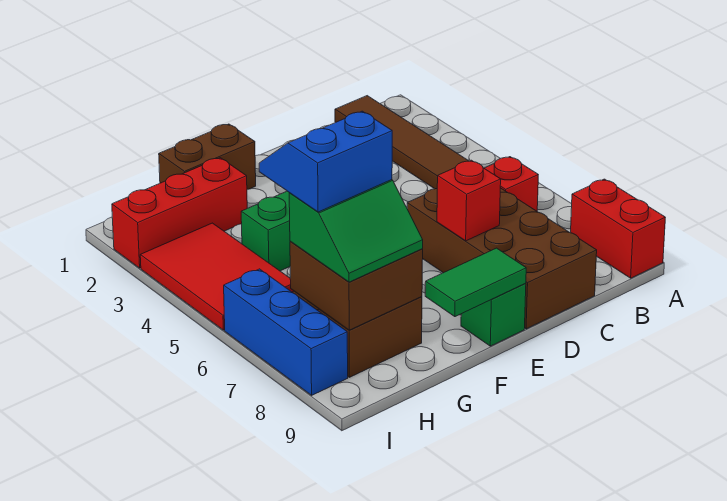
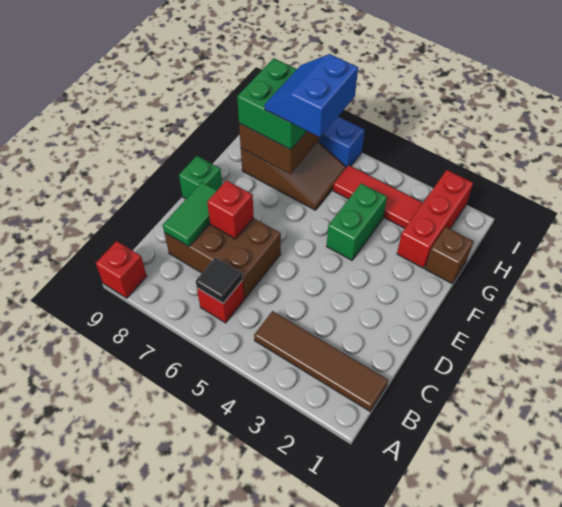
red 1x2 brick [571,179,665,278] -> red 1x1 brick [96,241,147,298]
none -> black 1x1 tile [196,258,243,303]
brown 2x4 brick [407,188,597,329] -> brown 2x3 brick [164,218,281,299]
green 1x2 tile [425,248,526,317] -> green 1x2 tile moved to [163,182,217,247]
brown 1x2 brick [159,124,256,189] -> brown 1x1 brick [425,227,474,283]
blue 2x2 slope [259,111,392,212] -> blue 2x2 slope turned to [264,54,358,137]
green 2x2 slope [289,180,423,282] -> green 2x2 brick [237,58,307,150]
red 2x3 tile [140,223,293,330] -> red 1x3 tile [333,165,423,228]

